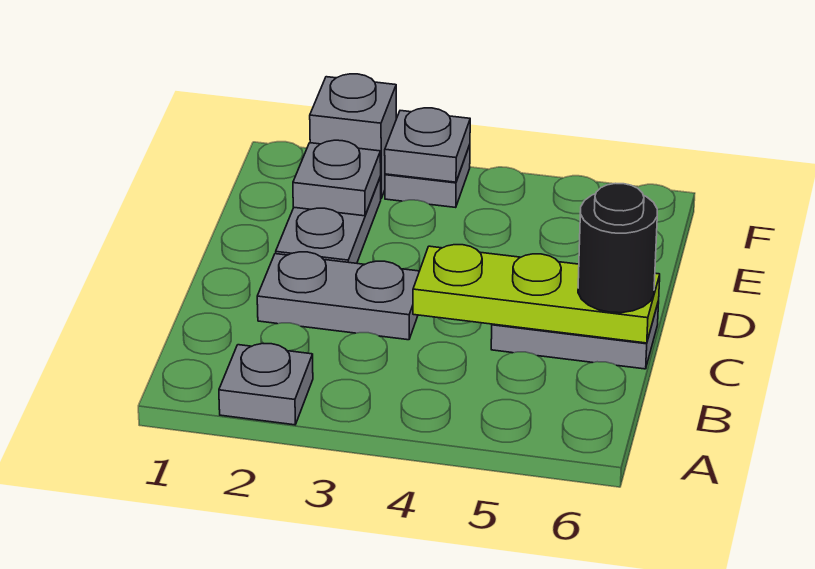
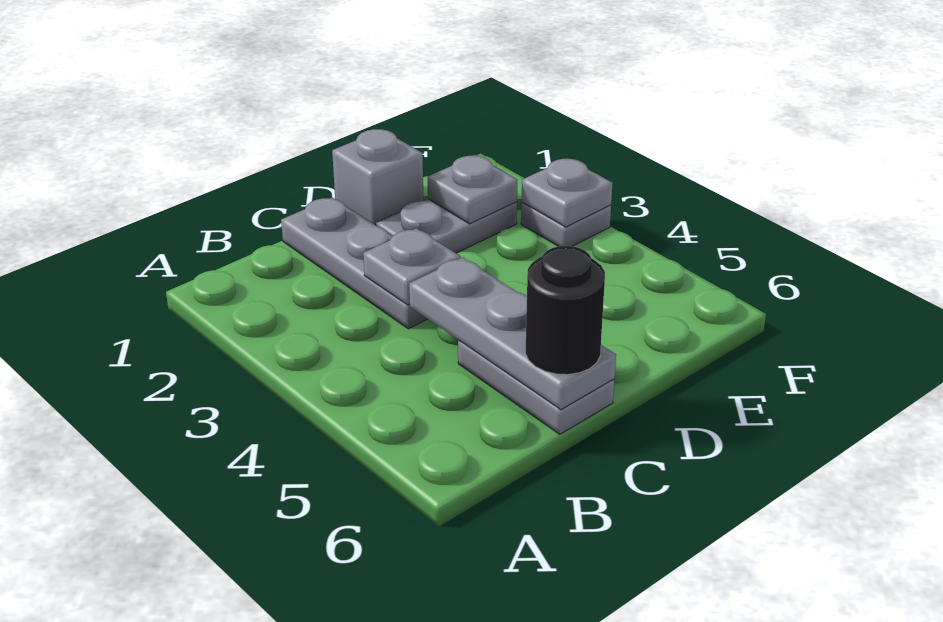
grey 1x1 plate [219,343,313,425] -> grey 1x1 plate moved to [363,228,460,305]
grey 1x2 plate [257,252,419,340] -> grey 1x3 plate [281,197,427,329]
lime 1x3 plate [413,245,660,343] -> grey 1x3 plate [409,258,616,410]
grey 1x1 brick [310,74,396,198] -> grey 1x1 brick moved to [332,129,423,225]

